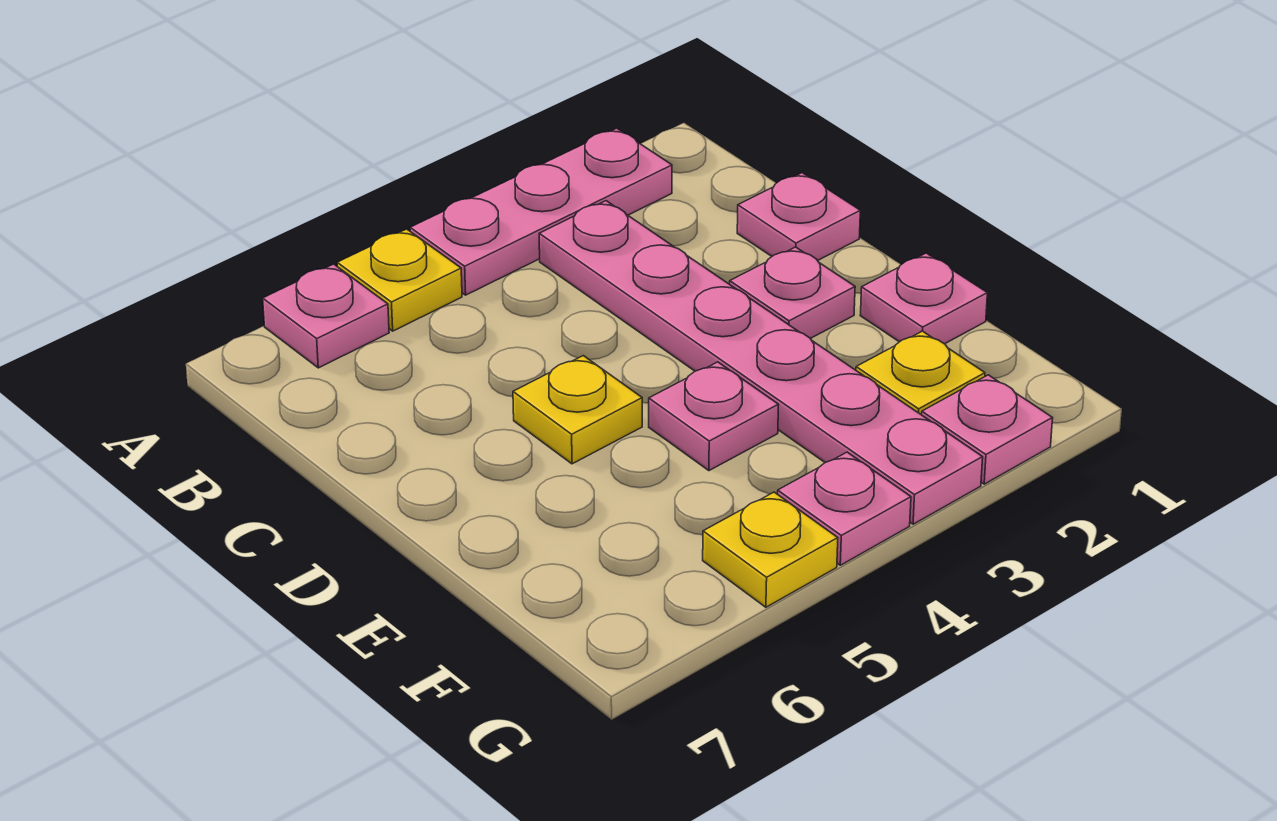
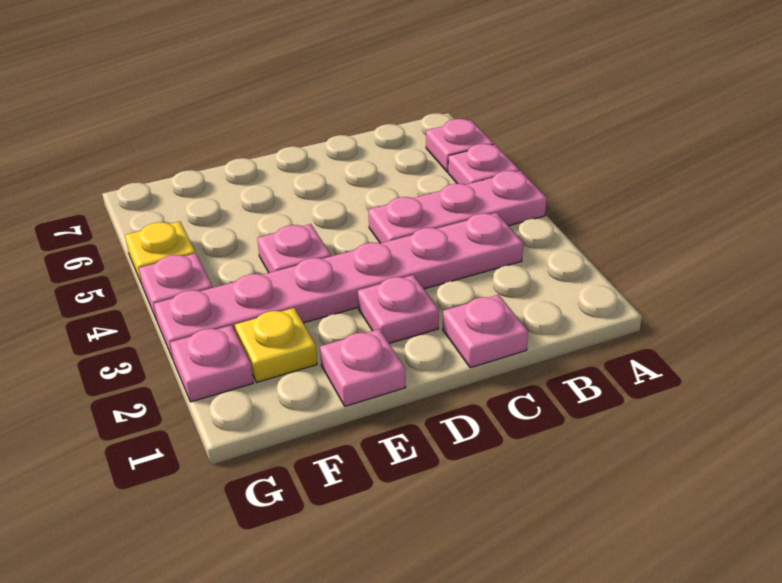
pink 1x3 plate [410,128,672,295] -> pink 1x3 plate turned to [368,171,547,243]
yellow 1x1 plate [337,229,462,331] -> pink 1x1 plate [448,144,519,185]
yellow 1x1 plate [513,356,642,464] -> none

